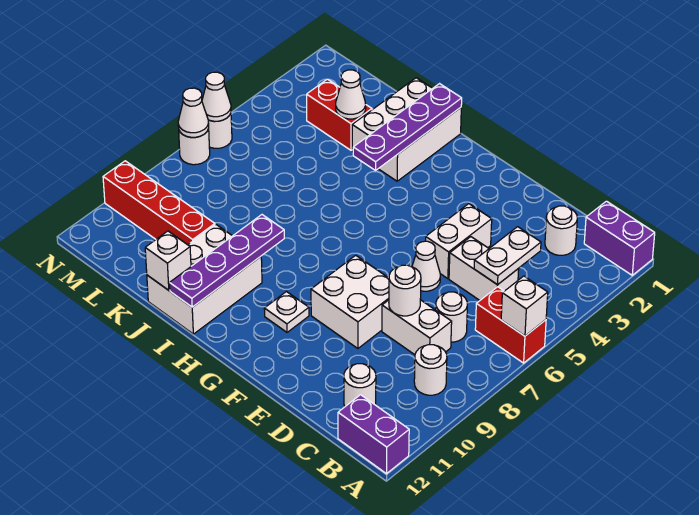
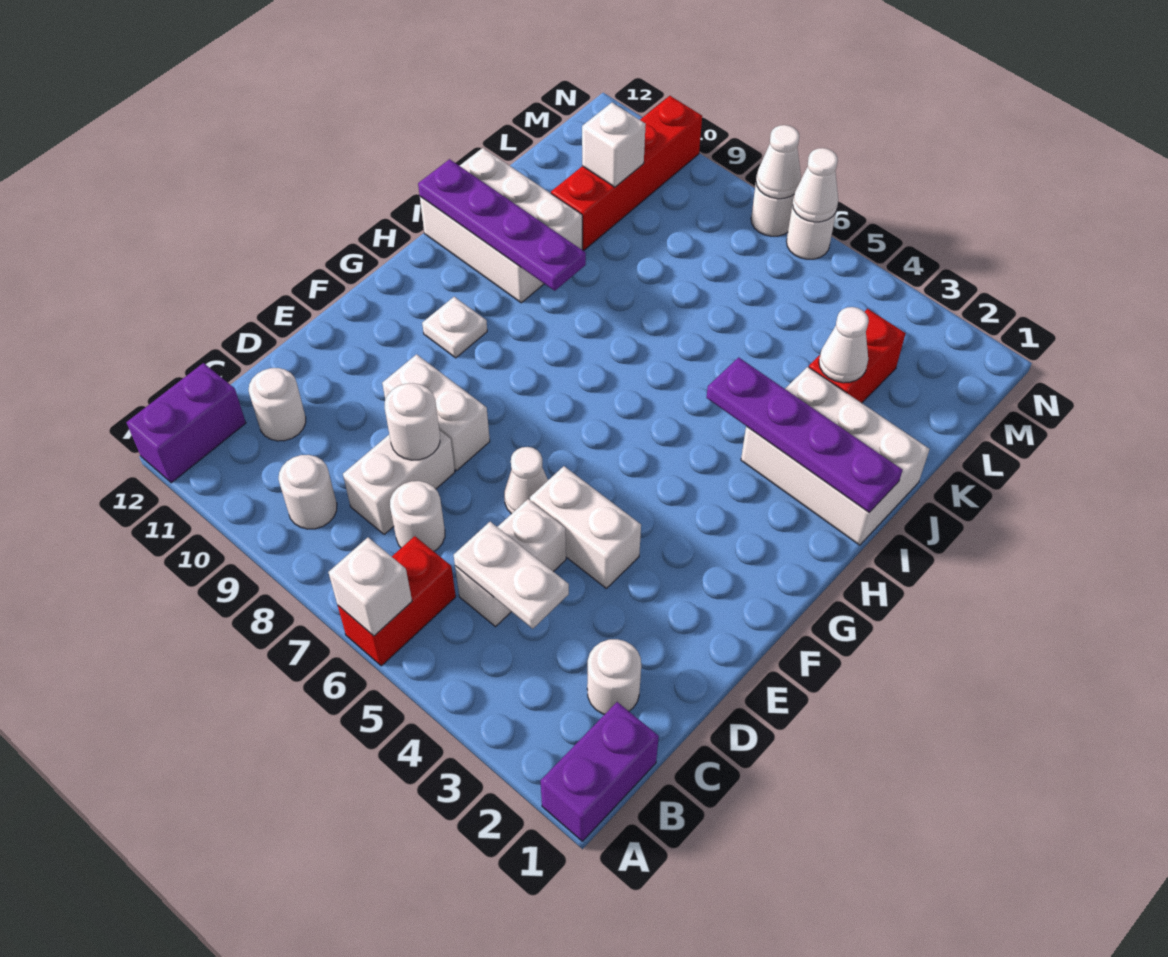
white 2x2 brick [311,255,389,348] -> white 1x2 brick [382,354,490,471]
white 1x1 brick [145,231,191,290] -> white 1x1 brick moved to [582,103,646,187]

